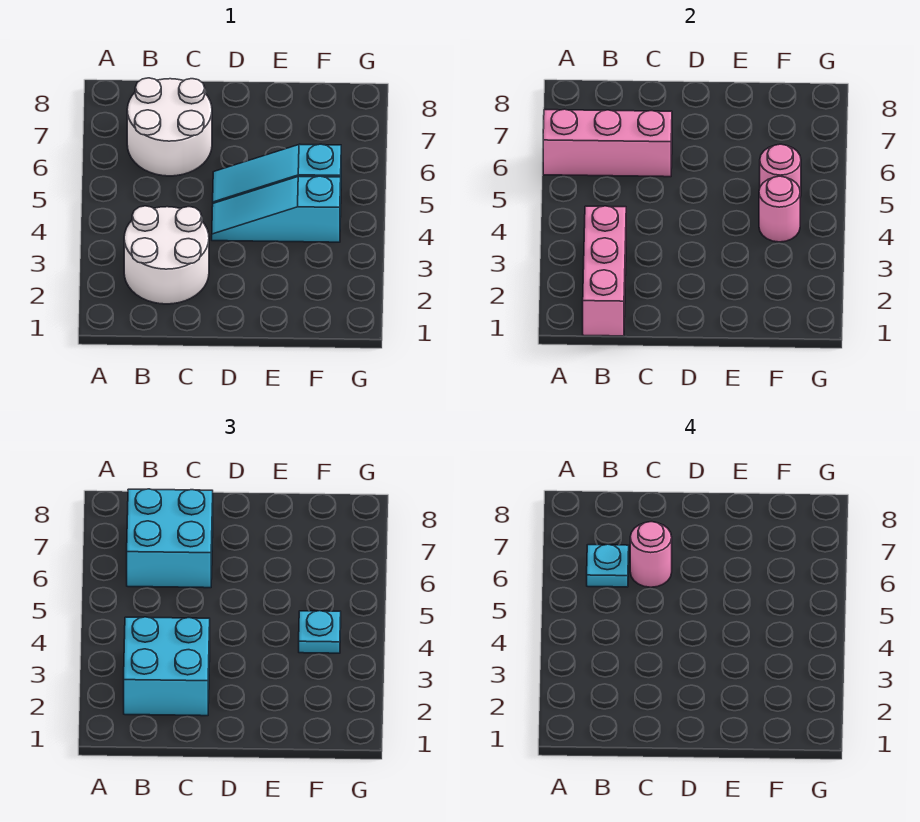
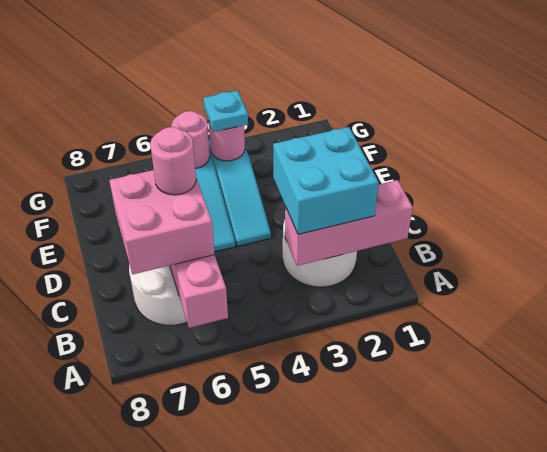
cyan 2x2 brick [127,489,213,588] -> pink 2x2 brick [109,170,215,274]
cyan 1x1 plate [587,544,629,587] -> none

